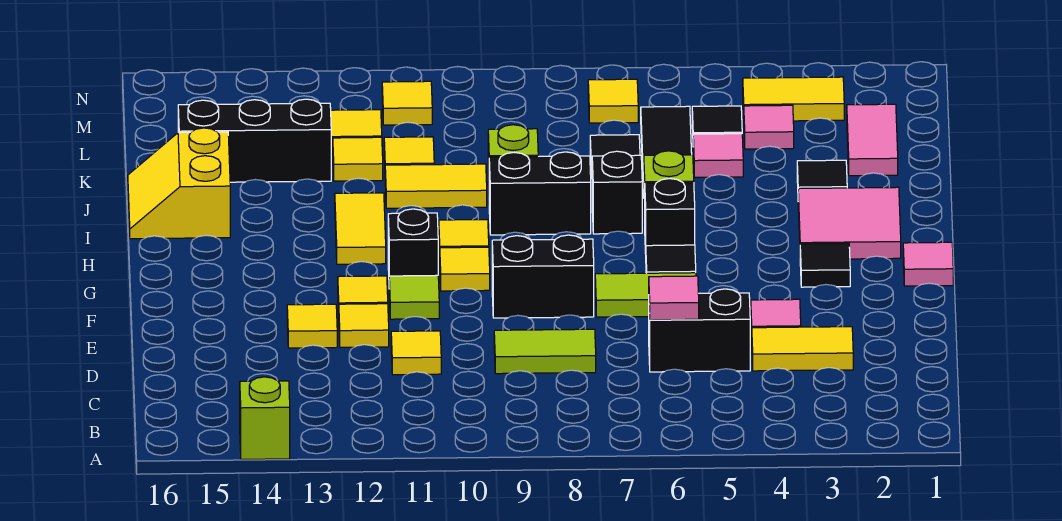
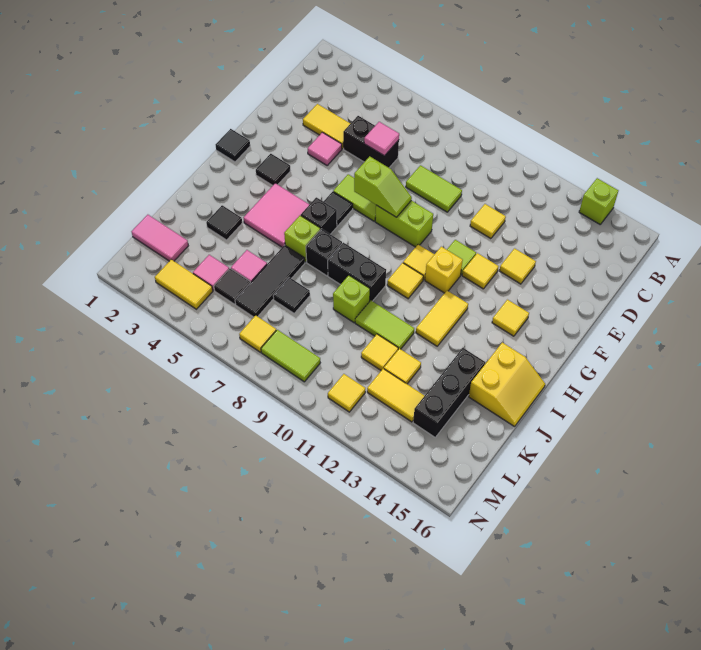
yellow 1x1 tile [339,304,389,347] -> yellow 1x1 tile moved to [492,300,529,336]
none -> lime 1x2 slope [354,156,412,217]
black 1x2 brick [492,235,594,318] -> lime 1x2 brick [375,201,433,247]
pink 1x1 tile [903,242,953,286] -> black 1x1 tile [216,129,250,162]
black 1x1 brick [388,209,438,276] -> yellow 1x1 brick [425,247,463,293]
pink 2x2 tile [798,187,901,259] -> pink 2x2 tile moved to [244,183,309,247]
yellow 1x2 tile [385,164,487,208] -> lime 1x2 tile [355,301,414,349]
pink 1x2 tile [847,104,898,176] -> pink 1x2 tile turned to [132,215,188,261]
black 1x3 brick [178,99,331,182] -> black 1x3 brick turned to [413,348,485,437]
none -> lime 1x2 tile [261,330,320,382]

